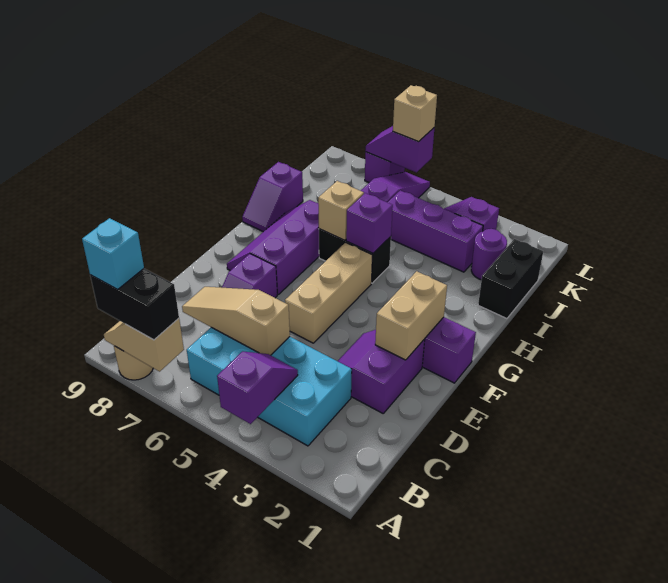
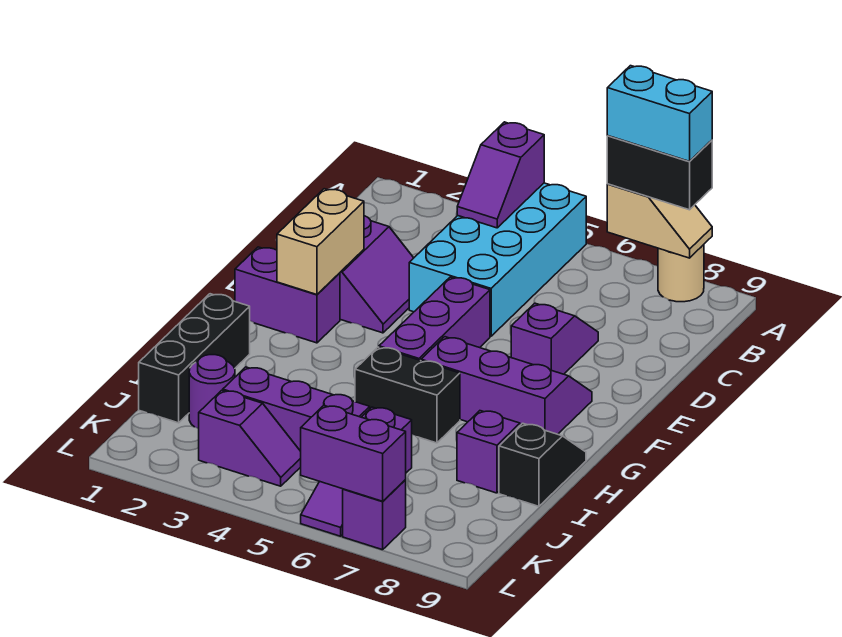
cyan 1x1 brick [82,218,144,289] -> cyan 1x2 brick [607,66,712,161]
cyan 2x4 brick [187,327,352,446] -> cyan 2x4 brick turned to [409,183,586,336]
tan 1x3 slope [182,287,290,355] -> none
tan 1x3 brick [285,243,372,343] -> purple 1x3 brick [379,277,490,361]
purple 2x3 slope [227,200,319,294] -> purple 2x3 slope turned to [421,337,592,434]
purple 1x1 brick [346,193,393,253] -> purple 1x1 brick moved to [457,411,520,493]
tan 1x1 brick [318,181,364,240] -> none
purple 1x2 slope [242,162,303,232] -> black 1x2 slope [499,423,586,506]
black 1x2 brick [478,239,543,319] -> black 1x3 brick [139,294,250,423]
purple 1x2 slope [365,126,434,172] -> purple 1x2 brick [301,406,406,501]
tan 1x1 brick [393,85,437,142] -> none

